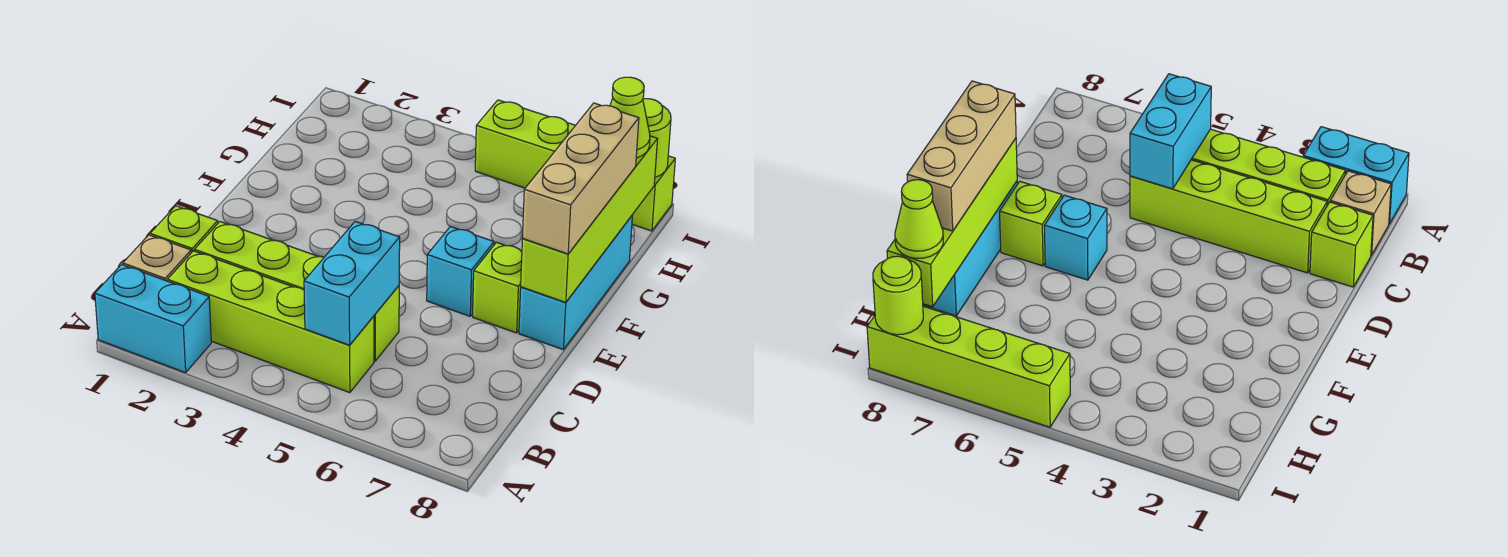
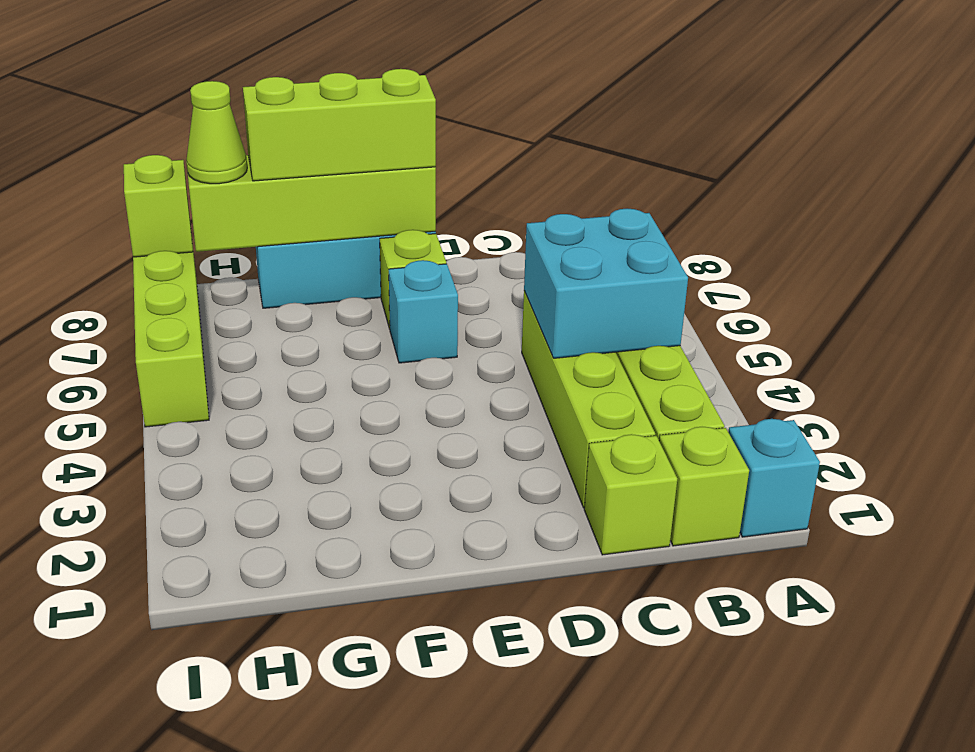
cyan 1x2 brick [95,265,211,373] -> cyan 1x1 brick [728,419,820,537]
tan 1x1 brick [123,235,191,281] -> lime 1x1 brick [659,427,749,546]
cyan 1x2 brick [304,221,400,345] -> cyan 2x2 brick [524,208,688,358]
tan 1x3 brick [523,103,639,254] -> lime 1x3 brick [243,69,436,181]
lime 1x1 round brick [643,99,671,177] -> lime 1x1 brick [124,155,193,257]

